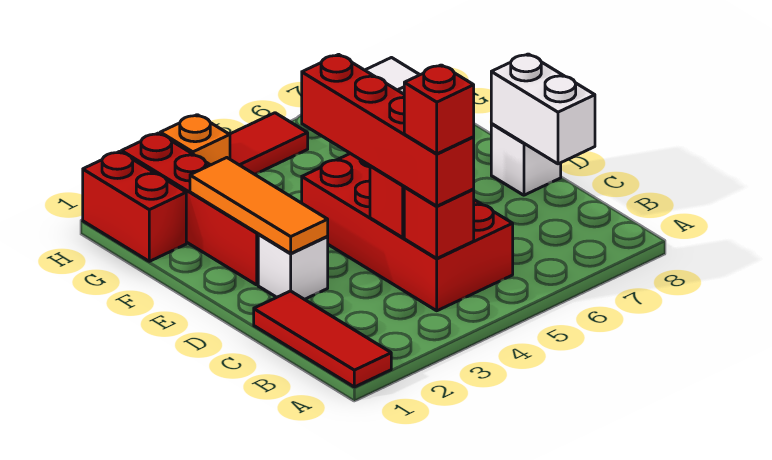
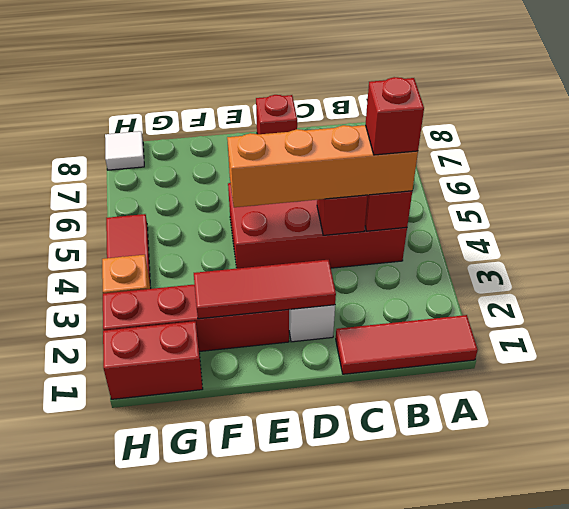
red 1x4 brick [302,54,474,206] -> orange 1x4 brick [227,125,418,207]
white 1x2 brick [491,54,595,164] -> none
orange 1x3 tile [190,158,328,254] -> red 1x3 tile [194,260,336,319]
white 1x1 brick [491,124,561,195] -> red 1x1 brick [256,95,297,134]

